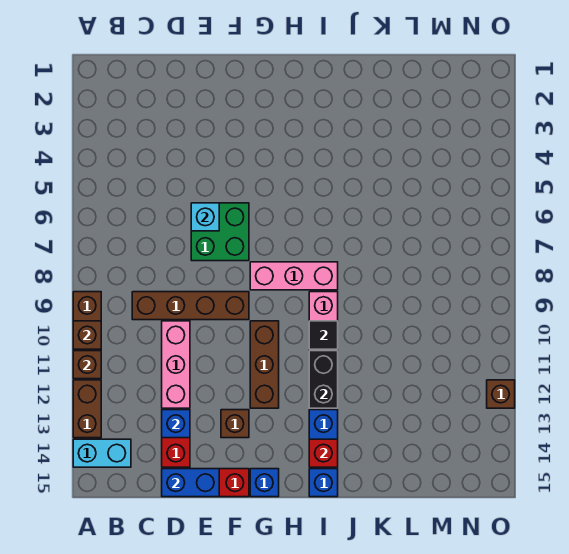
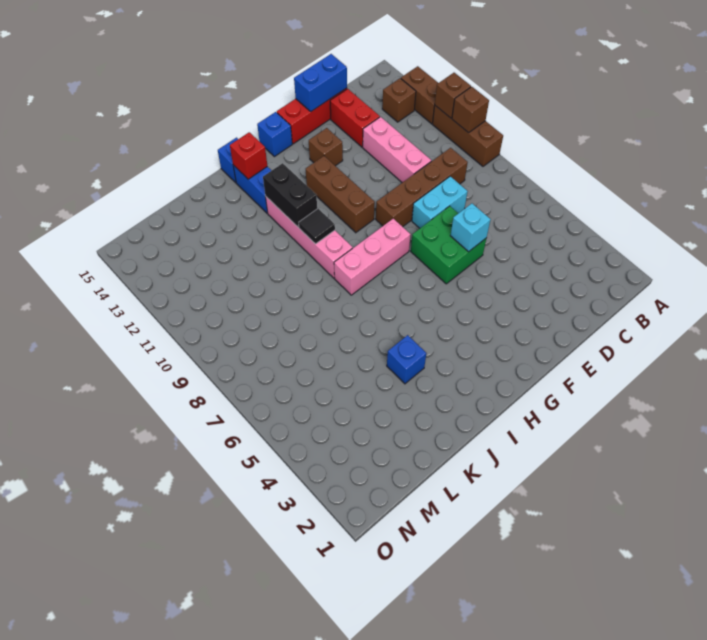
cyan 1x2 brick [73,439,131,467] -> cyan 1x2 brick moved to [412,176,468,228]
blue 1x1 brick [162,410,190,438] -> blue 1x1 brick moved to [387,335,426,384]
brown 1x1 brick [487,380,515,408] -> brown 1x1 brick moved to [382,78,416,122]

